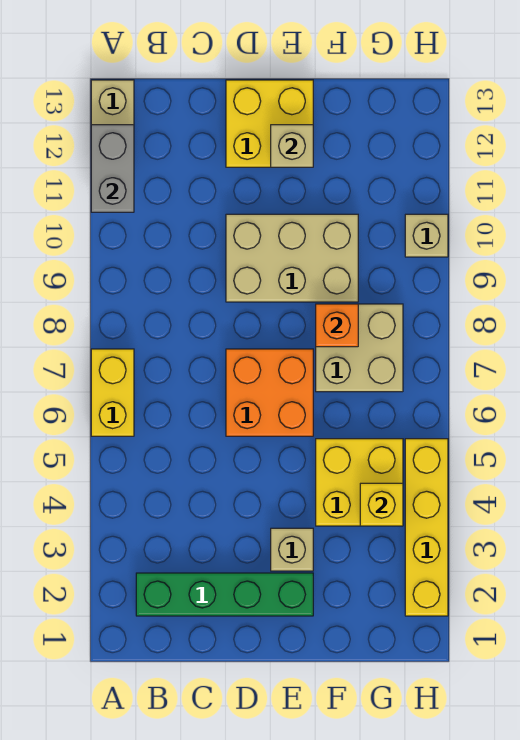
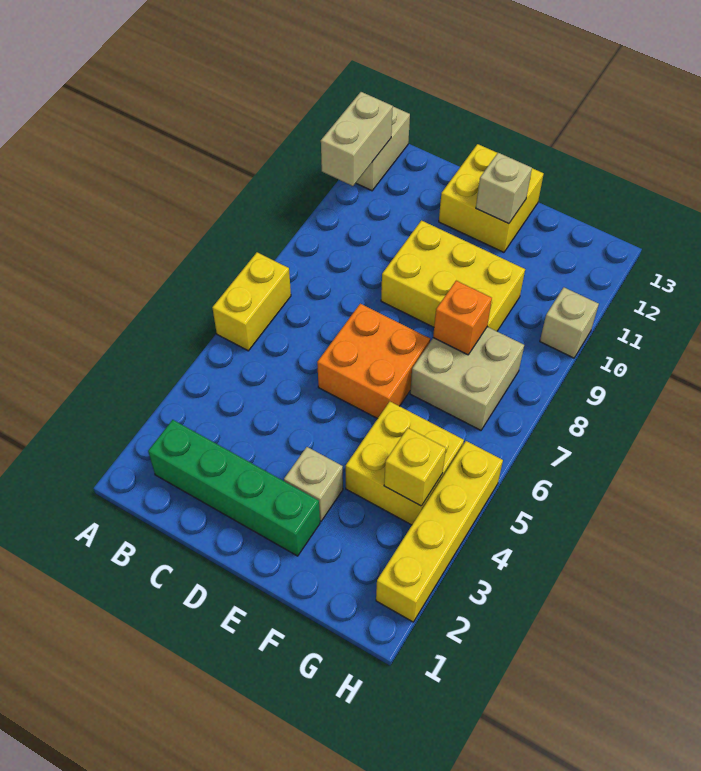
grey 1x2 brick [91,125,134,212] -> tan 1x2 brick [321,92,393,186]
tan 2x3 brick [226,214,358,302] -> yellow 2x3 brick [381,220,525,331]

